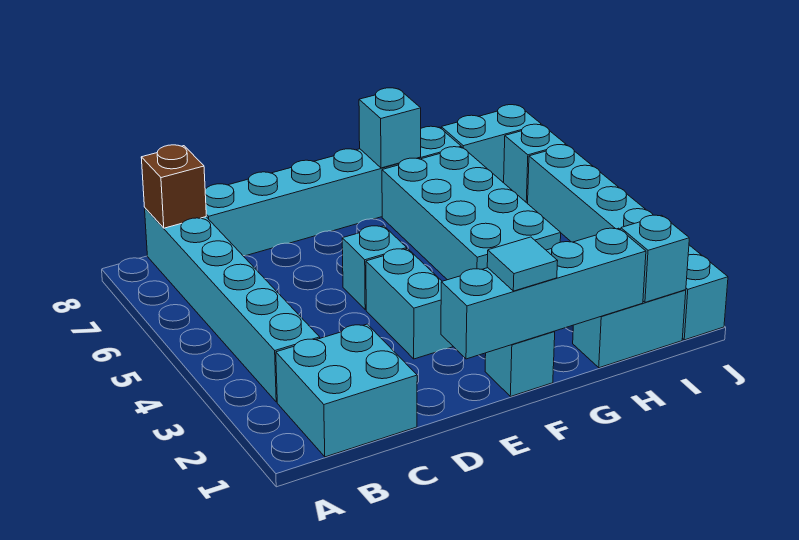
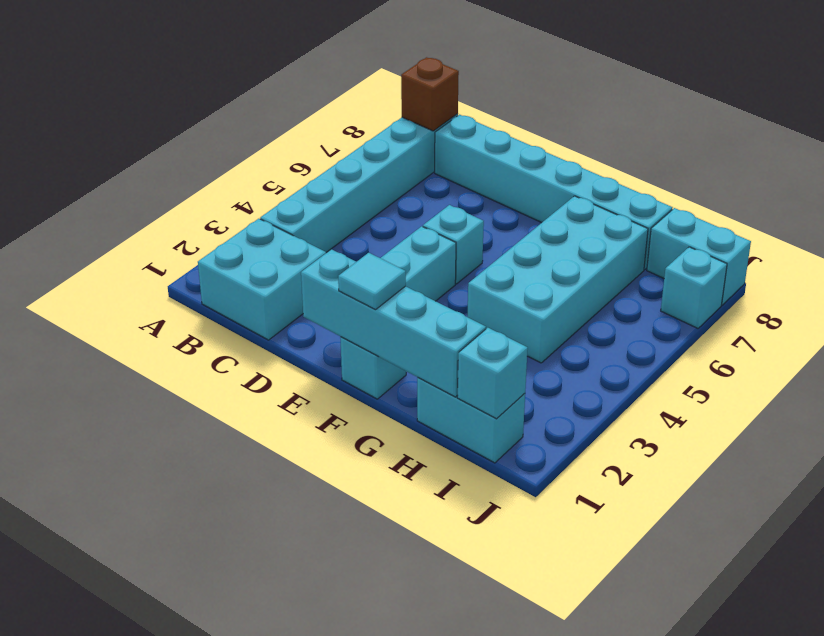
cyan 1x1 brick [359,88,421,168] -> none
cyan 1x6 brick [528,145,728,340] -> none

